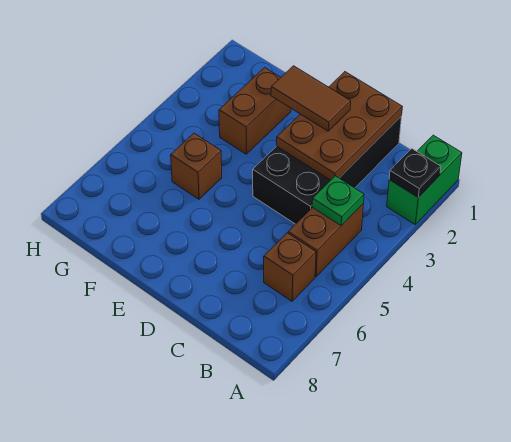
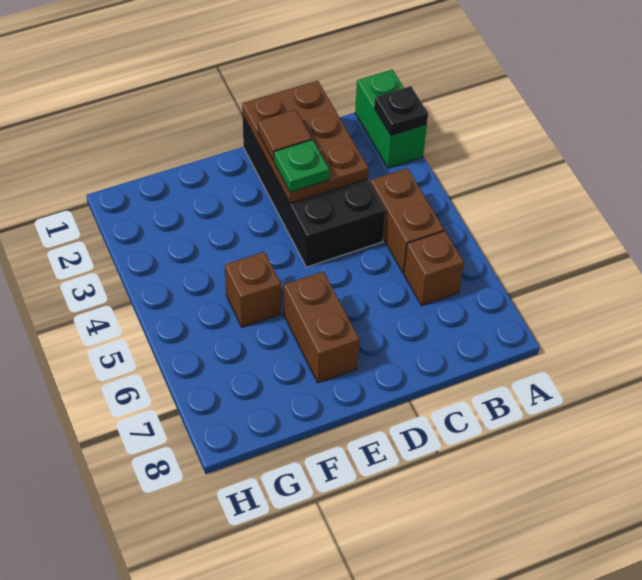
green 1x1 plate [312,176,364,226] -> green 1x1 plate moved to [274,140,329,192]
brown 1x2 tile [271,66,351,131] -> brown 1x1 tile [258,110,312,161]
brown 1x2 brick [219,68,291,154] -> brown 1x2 brick moved to [284,271,360,383]

